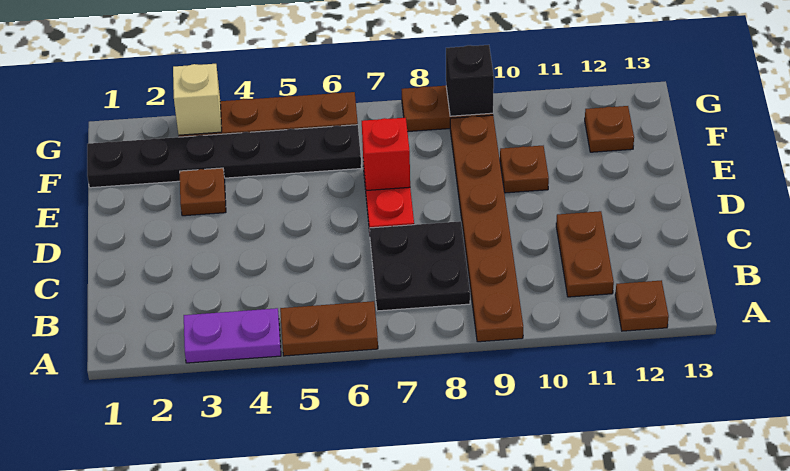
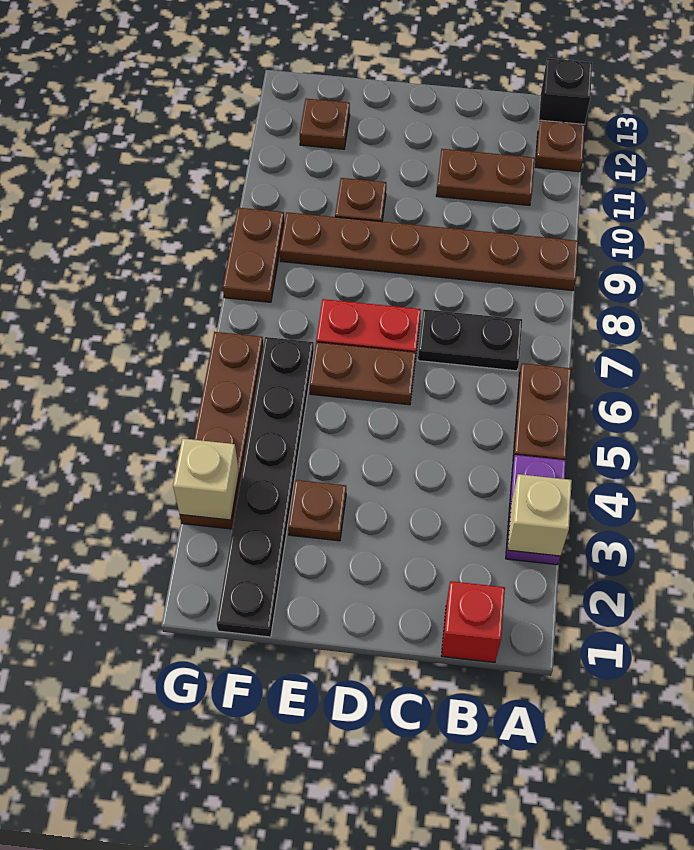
none -> tan 1x1 brick [508,474,572,556]
black 2x2 plate [370,221,470,311] -> black 1x2 plate [418,309,522,371]
none -> brown 1x2 plate [310,342,416,405]
red 1x1 brick [362,118,410,190] -> red 1x1 brick moved to [441,581,505,662]
black 1x1 brick [446,45,494,116] -> black 1x1 brick moved to [538,58,592,128]

